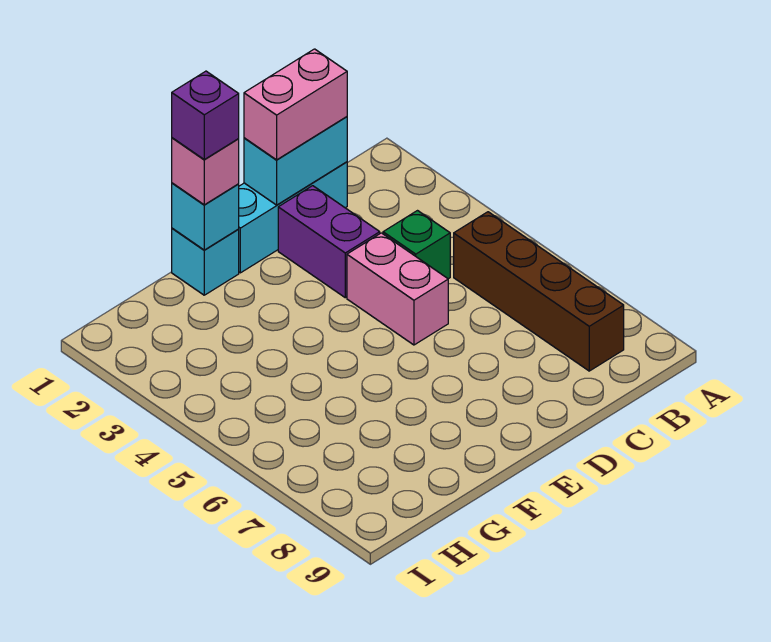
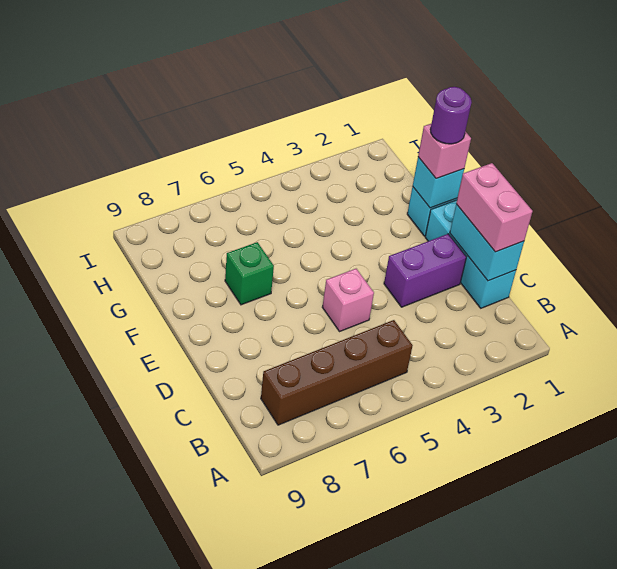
green 1x1 brick [383,211,450,279] -> green 1x1 brick moved to [225,242,274,305]
pink 1x2 brick [347,233,448,345] -> pink 1x1 brick [322,269,374,331]
purple 1x1 brick [172,71,239,159] -> purple 1x1 round brick [430,87,472,144]

